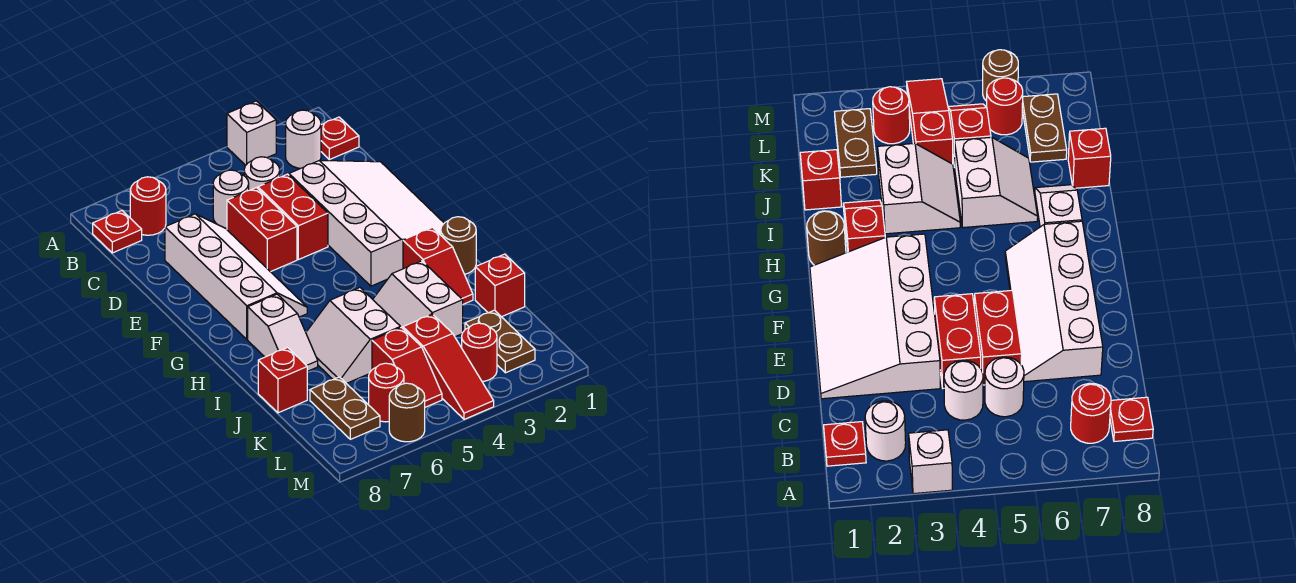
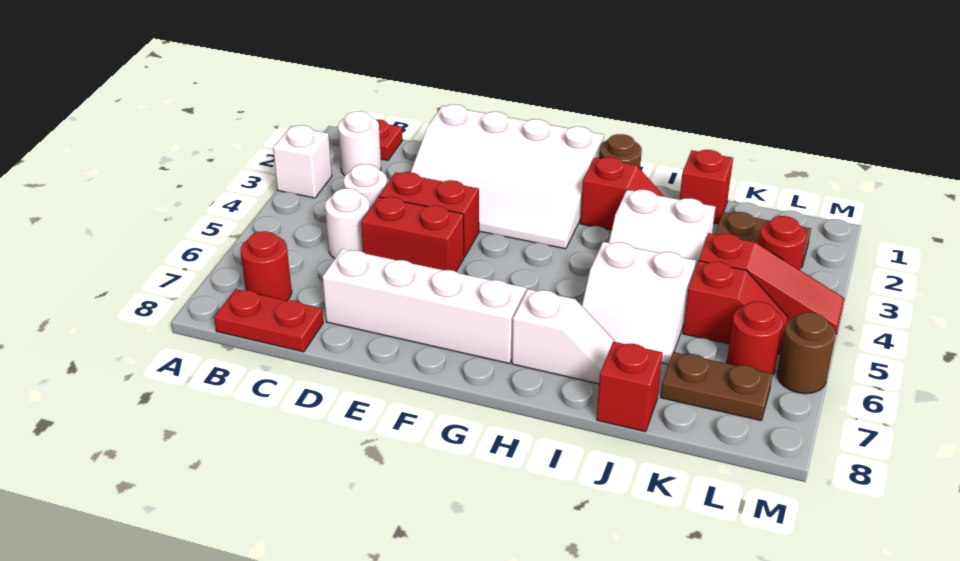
red 1x1 plate [93,211,142,253] -> red 1x2 plate [214,289,323,352]
white 3x4 slope [289,160,444,286] -> white 3x4 slope turned to [411,105,604,249]

